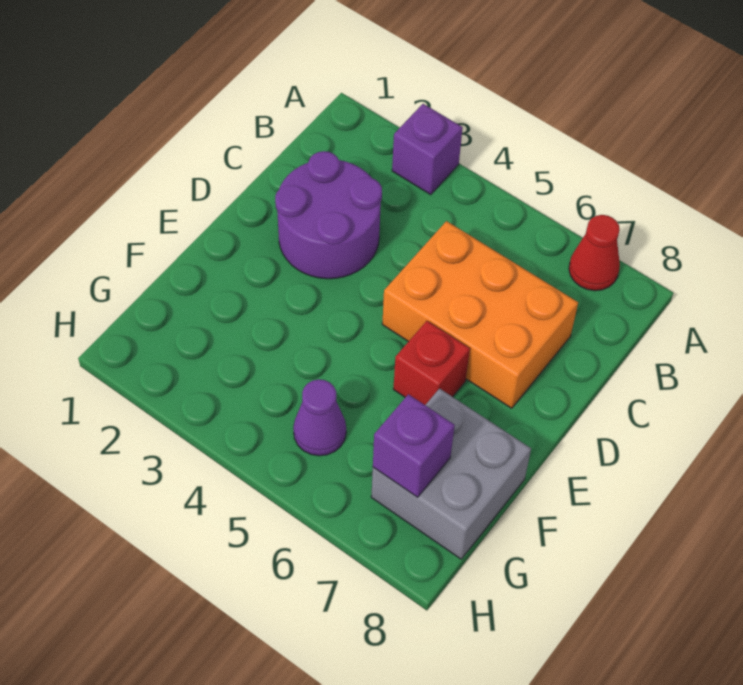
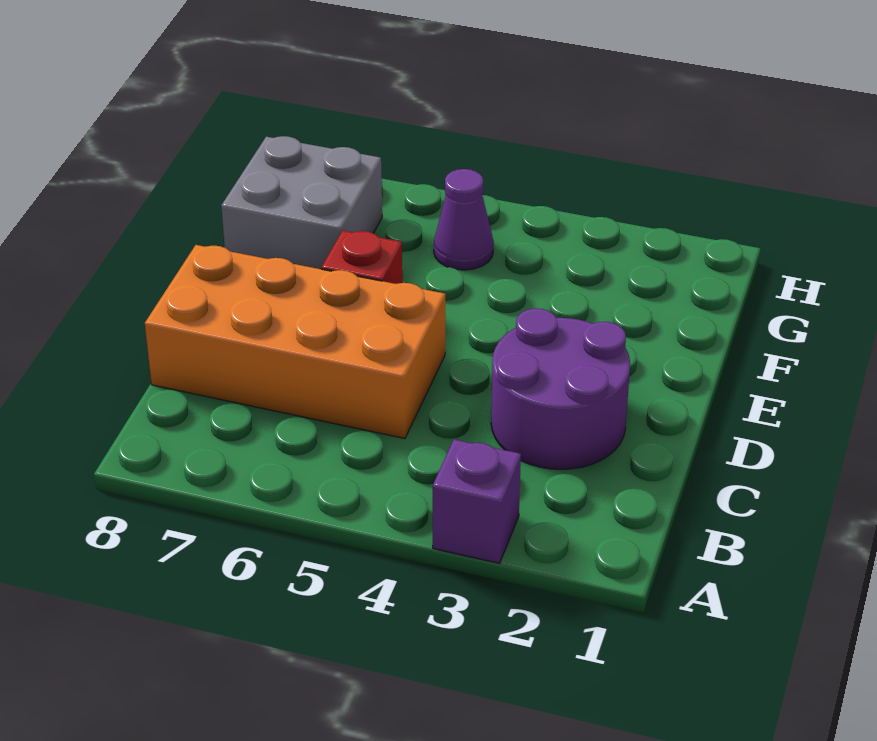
red 1x1 cone [569,215,620,291] -> none
orange 2x3 brick [382,221,578,408] -> orange 2x4 brick [145,245,445,439]
purple 1x1 brick [373,394,455,497] -> none

